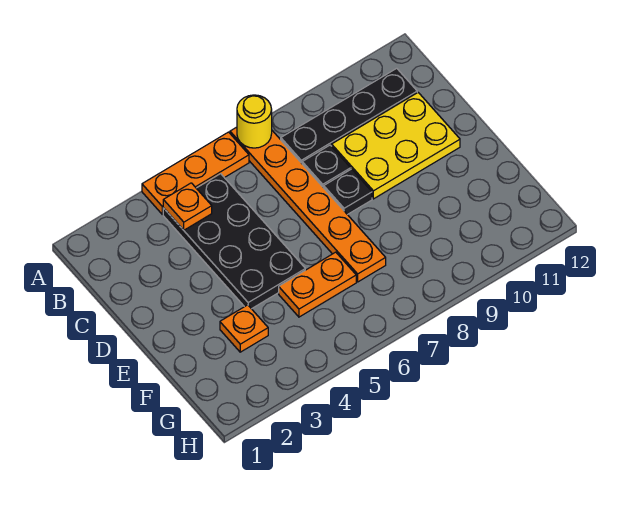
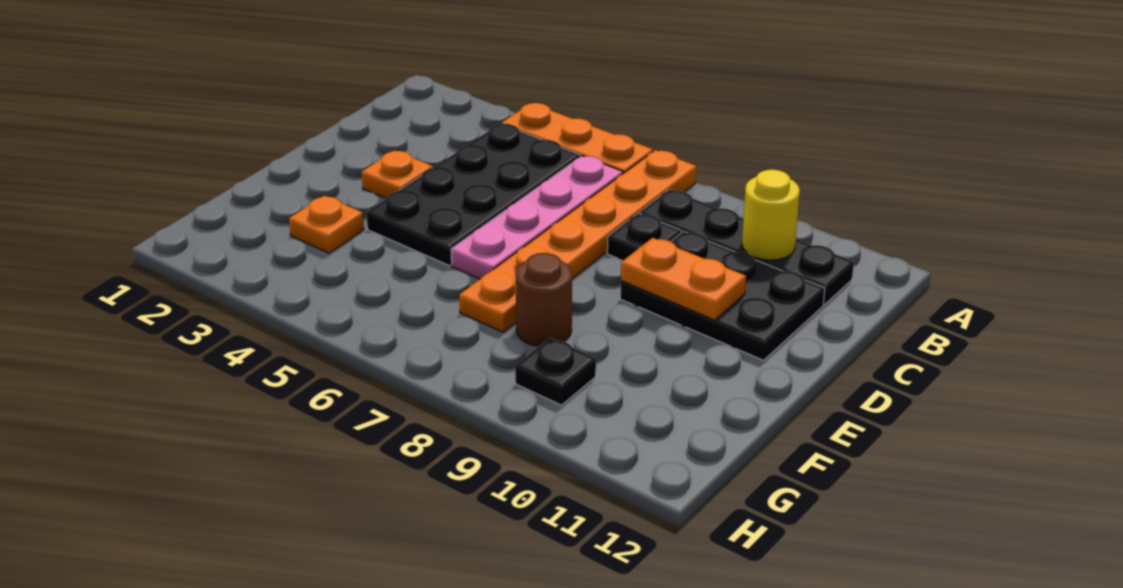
yellow 1x1 round brick [237,95,272,148] -> yellow 1x1 round brick moved to [742,170,800,260]
orange 1x1 plate [163,183,212,230] -> orange 1x1 plate moved to [362,150,433,199]
none -> pink 1x4 plate [451,156,623,279]
yellow 2x3 plate [332,93,460,199] -> black 2x3 plate [620,231,825,360]
black 1x1 plate [324,169,372,215] -> black 1x1 plate moved to [515,338,596,405]
orange 1x2 plate [279,252,356,317] -> orange 1x2 plate moved to [621,238,746,320]
none -> brown 1x1 round brick [515,253,572,346]

